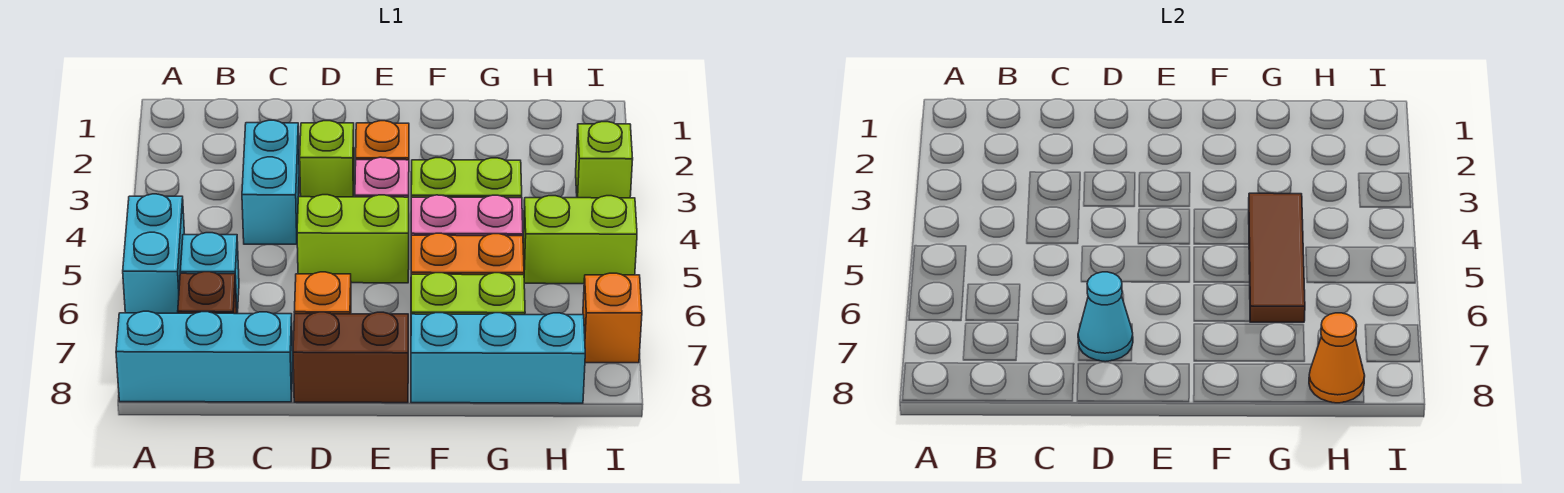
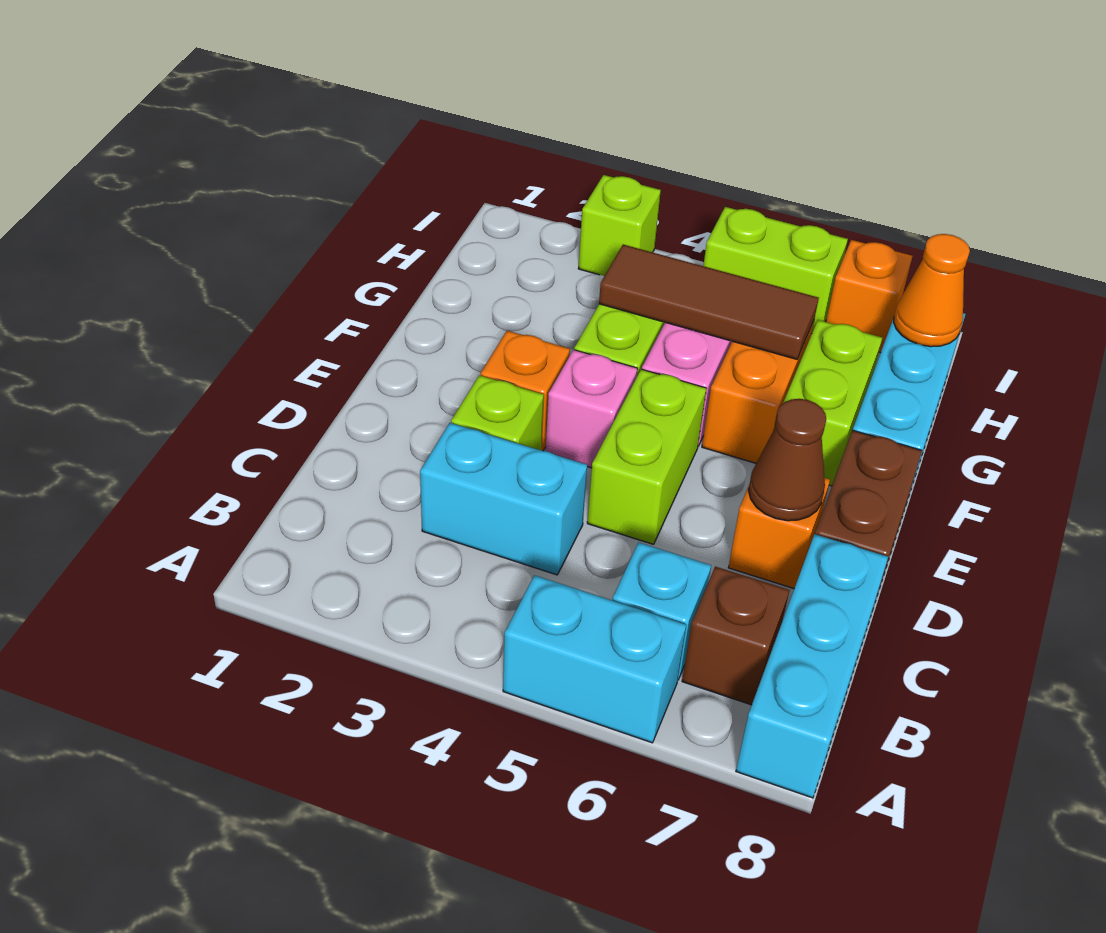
cyan 1x1 cone [1078,272,1133,362] -> brown 1x1 cone [749,399,826,521]
lime 1x2 brick [523,196,637,284] -> lime 1x2 brick turned to [703,207,848,332]

